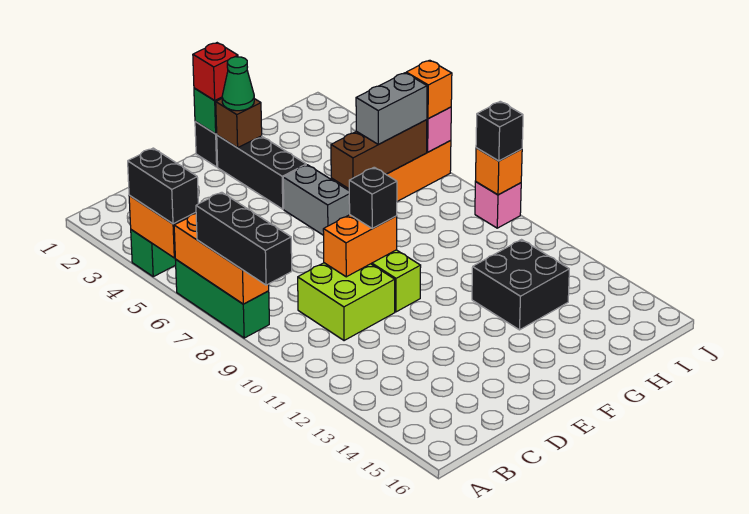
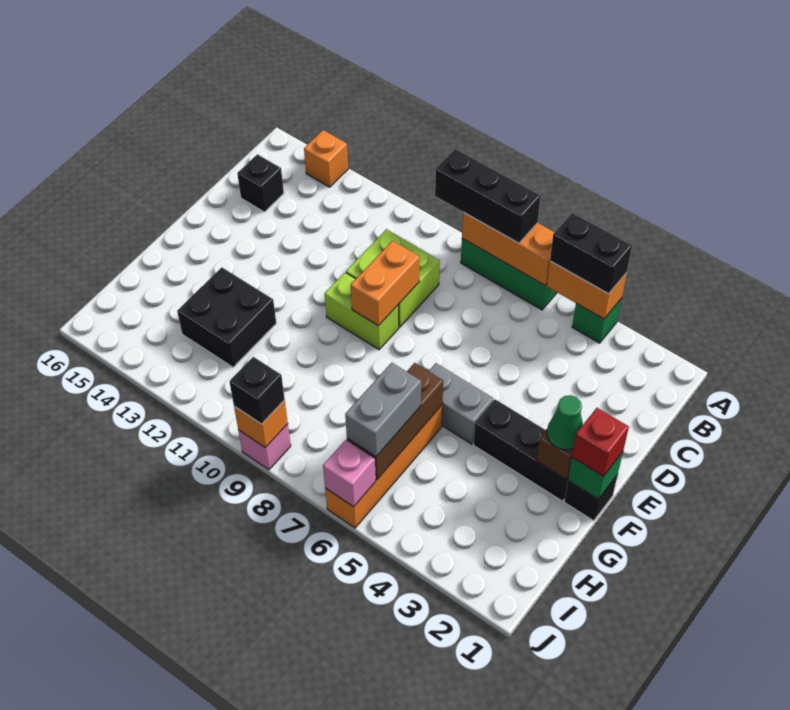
black 1x1 brick [349,167,397,229] -> black 1x1 brick moved to [237,154,284,212]
orange 1x1 brick [406,60,452,119] -> orange 1x1 brick moved to [304,130,348,187]

